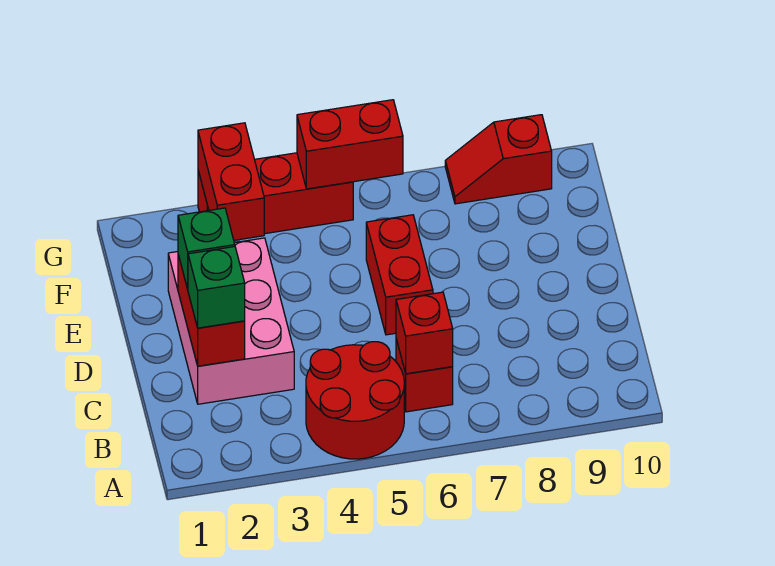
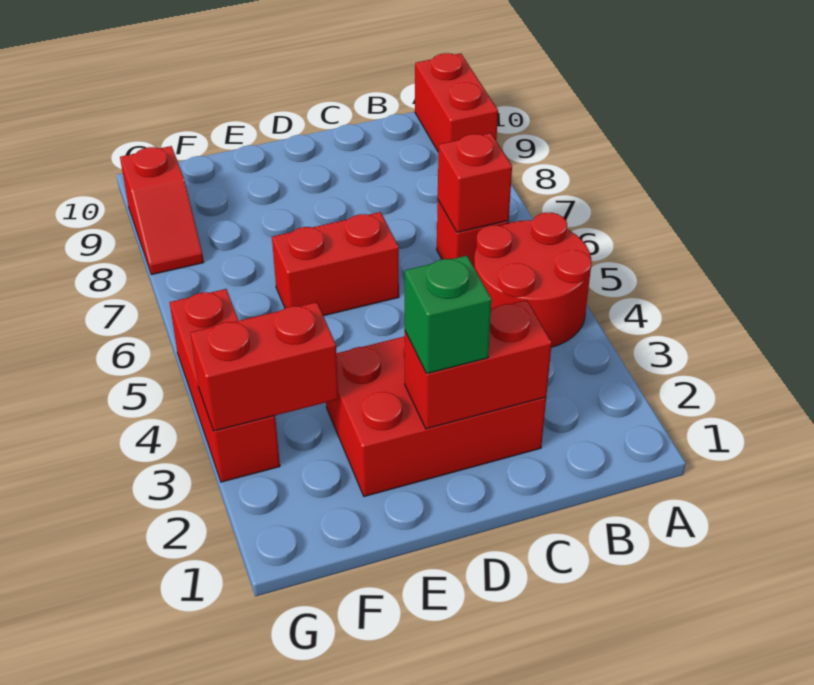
pink 2x3 brick [168,238,294,404] -> red 2x3 brick [326,336,546,496]
green 1x1 brick [188,247,245,328] -> none
red 1x2 brick [297,100,403,189] -> red 1x2 brick moved to [415,53,498,152]

